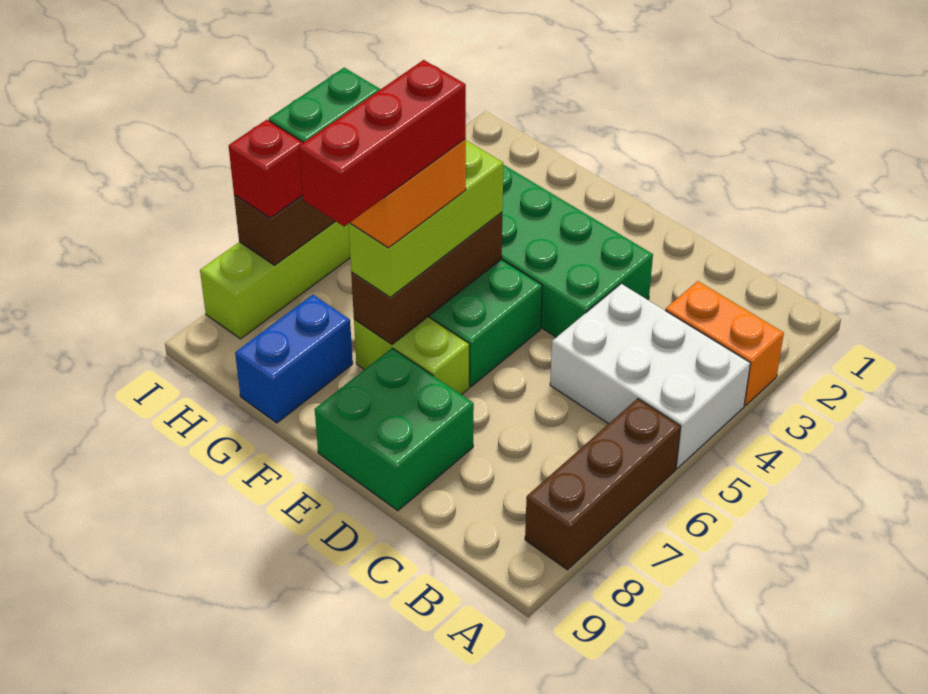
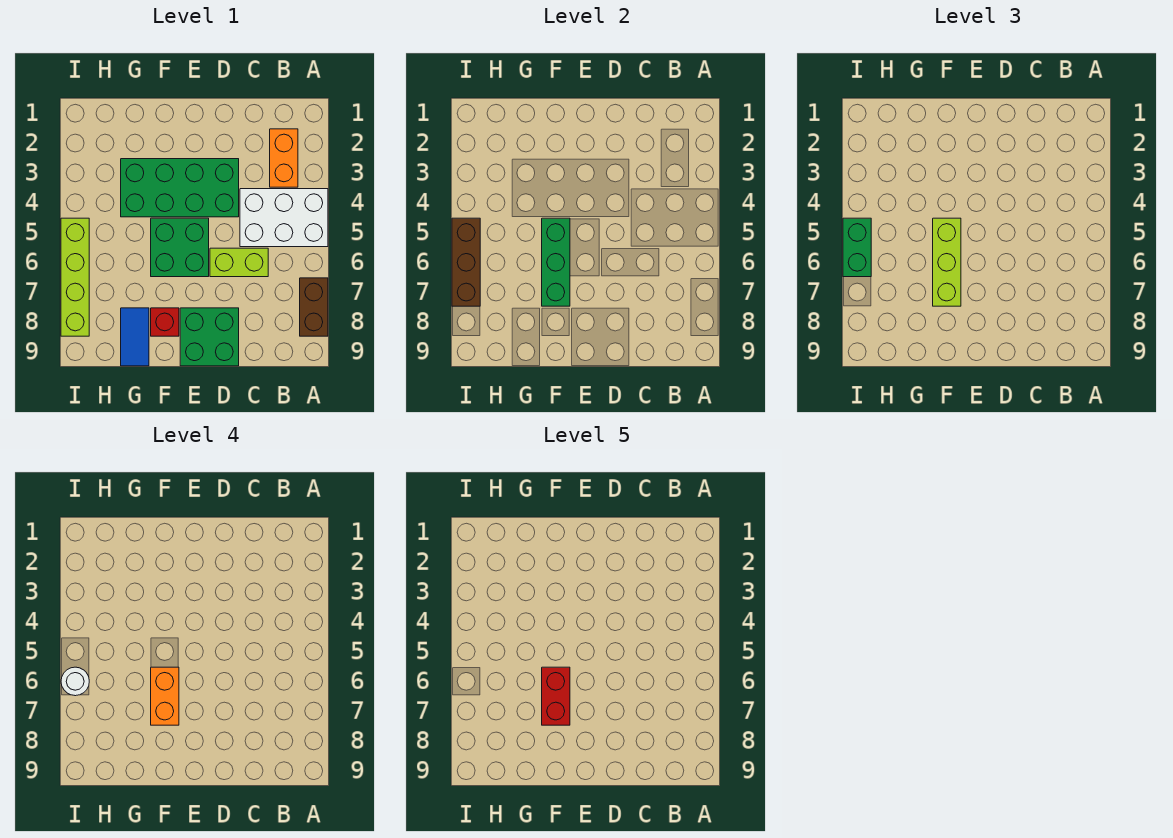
orange 1x2 brick [665,281,784,406] -> orange 1x2 brick turned to [270,129,298,187]
brown 1x3 brick [525,399,681,570] -> brown 1x2 brick [300,278,328,336]
lime 1x2 brick [354,317,469,395] -> lime 1x2 brick moved to [210,248,268,277]
brown 1x3 brick [351,212,502,344] -> green 1x3 brick [542,218,570,306]
red 1x3 brick [299,60,466,227] -> red 1x2 brick [542,667,570,725]
blue 1x2 brick [235,295,353,423] -> blue 1x2 tile [121,308,149,366]
none -> white 1x1 round brick [61,667,89,696]
red 1x1 brick [229,120,303,218] -> red 1x1 brick moved to [151,308,179,336]

